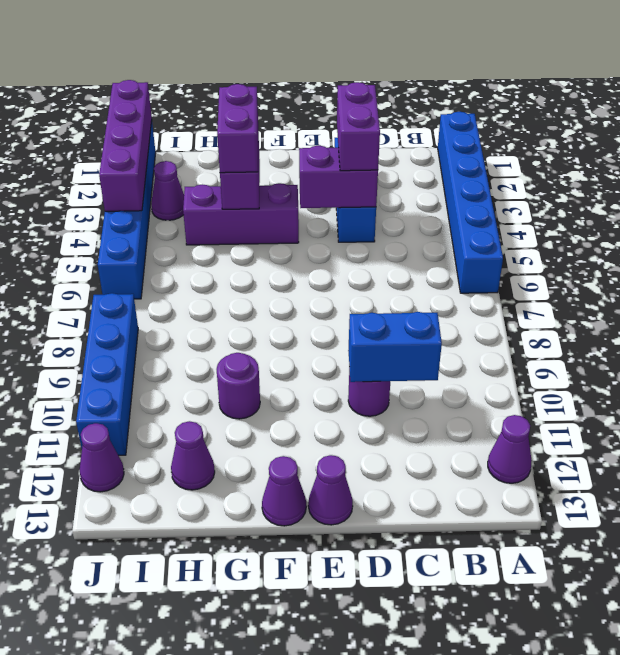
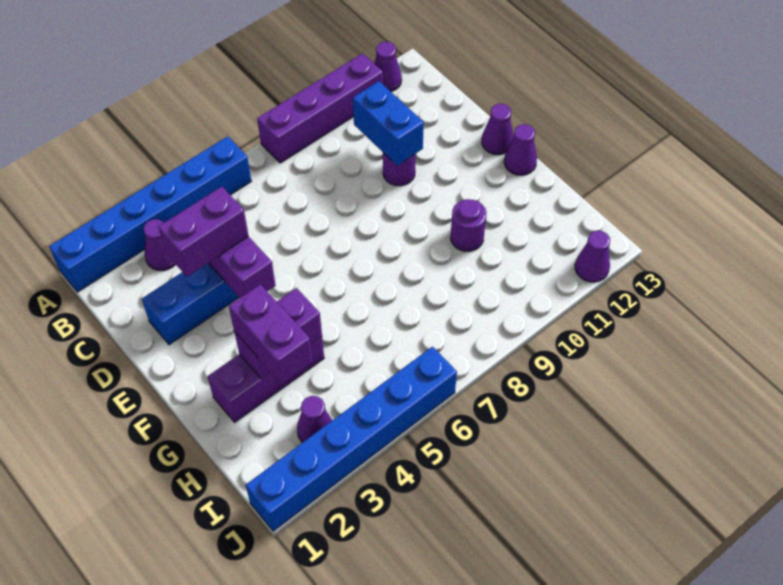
purple 1x3 brick [183,183,299,245] -> purple 1x3 brick turned to [207,337,324,422]
purple 1x2 brick [217,84,258,173] -> purple 1x2 brick turned to [229,284,313,384]
purple 1x1 cone [171,421,215,490] -> purple 1x1 cone moved to [143,219,176,271]
purple 1x4 brick [99,80,152,211] -> purple 1x4 brick moved to [257,53,383,163]
blue 1x4 brick [76,293,138,455] -> none

